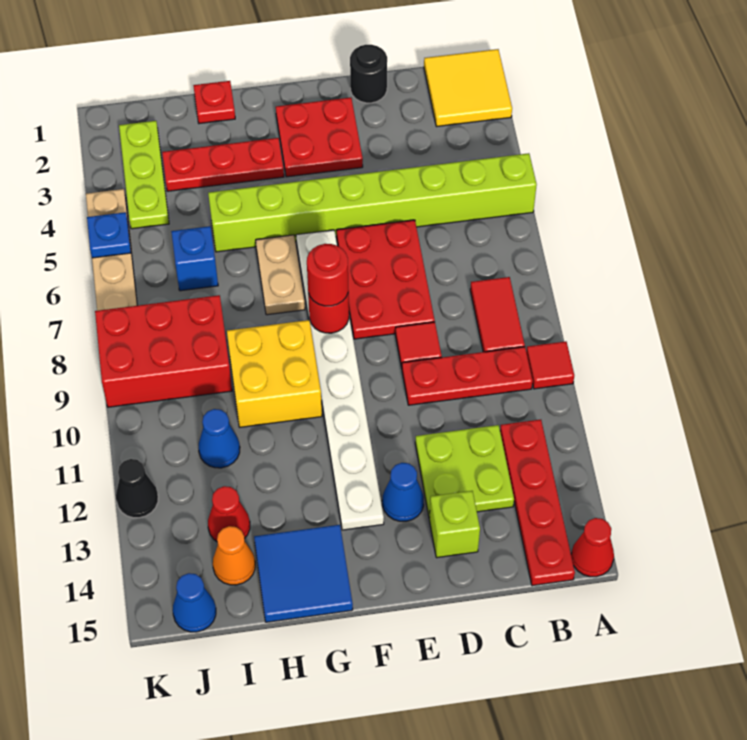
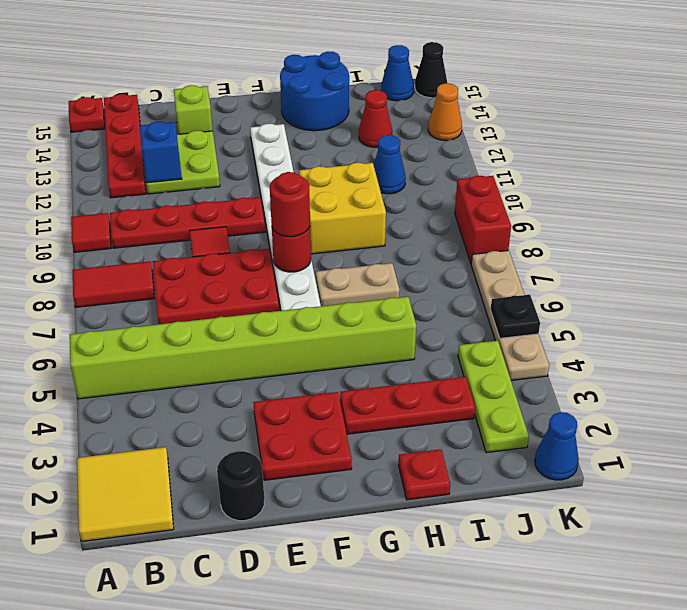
red 1x1 cone [571,518,614,577] -> red 1x1 plate [69,97,105,132]
red 1x2 tile [470,277,525,352] -> red 1x2 tile turned to [73,261,154,307]
red 1x3 plate [402,347,533,405] -> red 1x4 plate [110,198,265,248]
red 2x3 plate [337,220,435,339] -> red 2x3 plate turned to [153,249,279,324]
blue 1x1 cone [382,463,424,521] -> blue 1x1 cone moved to [535,412,579,480]
tan 1x2 plate [256,235,305,315] -> tan 1x2 plate turned to [316,263,400,306]
blue 2x2 tile [254,525,353,622] -> blue 2x2 round brick [280,52,349,131]
blue 1x1 brick [171,226,218,291] -> blue 1x1 brick moved to [140,122,182,183]
red 2x3 brick [95,295,232,407] -> red 1x2 brick [455,176,511,263]
orange 1x1 cone [213,526,255,585] -> orange 1x1 cone moved to [428,83,462,140]
blue 1x1 plate [87,212,131,258] -> black 1x1 plate [490,295,540,338]
black 1x1 cone [116,459,158,518] -> black 1x1 cone moved to [415,42,447,98]

